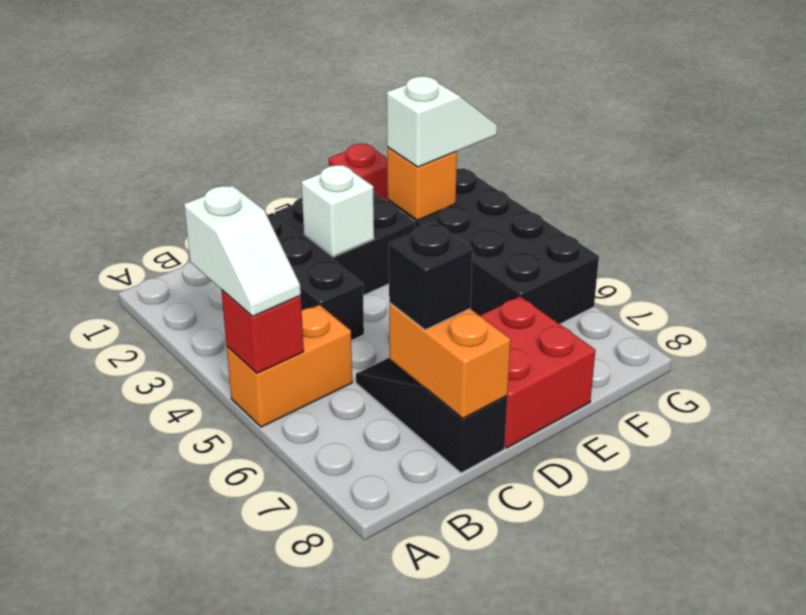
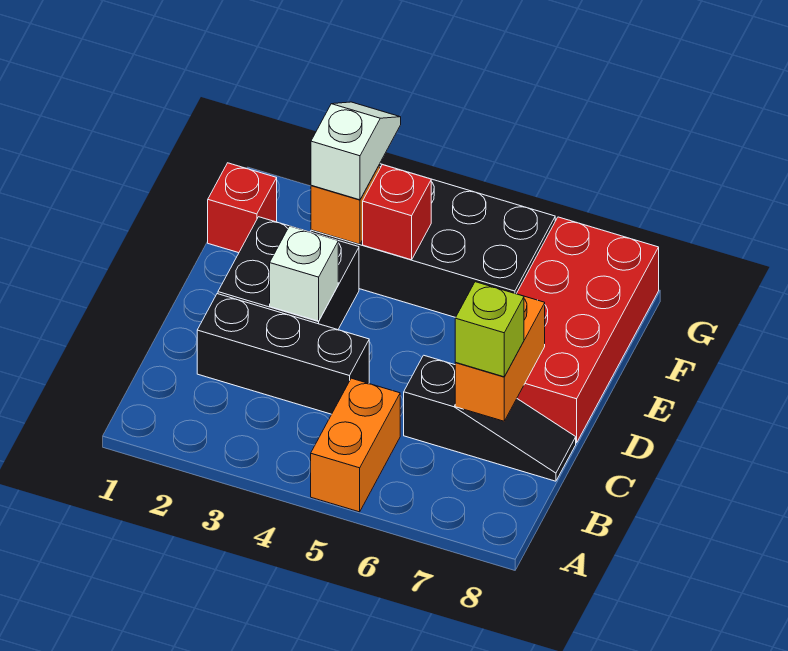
white 1x2 slope [184,185,301,316] -> none
red 1x1 brick [221,290,304,373] -> red 1x1 brick moved to [363,165,431,260]
black 1x3 slope [356,358,507,473] -> black 1x3 slope turned to [404,355,576,481]
orange 1x2 brick [389,303,510,419] -> orange 1x2 brick turned to [455,296,545,421]
black 1x1 brick [389,223,472,330] -> lime 1x1 brick [455,282,524,377]
red 2x2 brick [480,296,595,448] -> red 2x4 brick [517,217,659,443]

